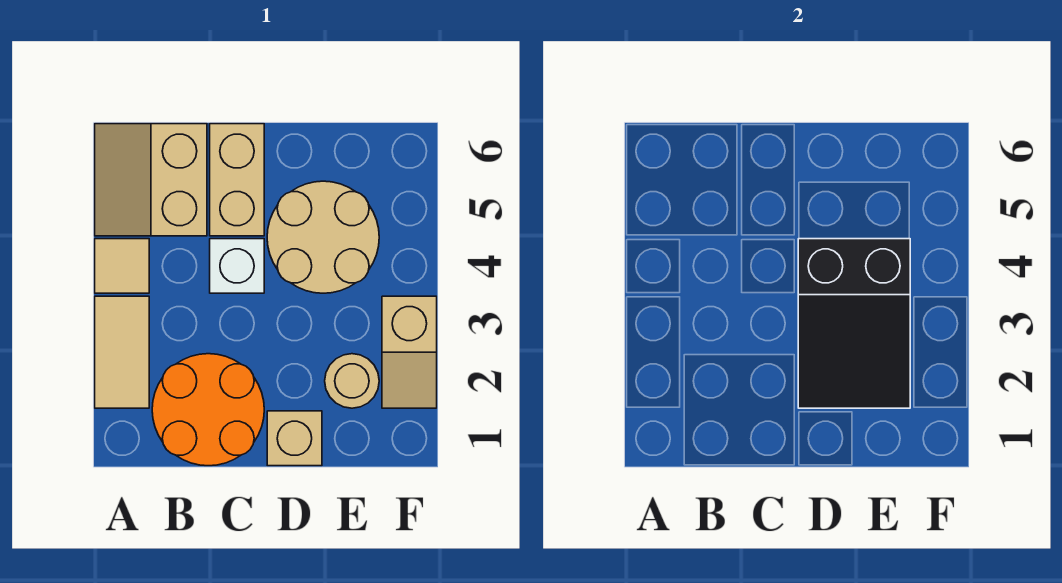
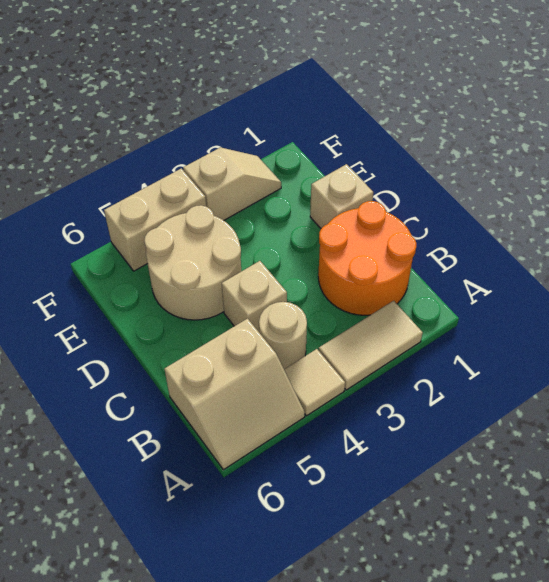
white 1x1 brick [210,239,264,293] -> tan 1x1 brick [222,261,287,332]
tan 1x2 brick [210,124,264,236] -> tan 1x2 brick moved to [104,169,206,271]
black 2x3 slope [798,239,910,408] -> none
tan 1x1 round brick [325,354,379,408] -> tan 1x1 round brick moved to [259,302,307,369]

